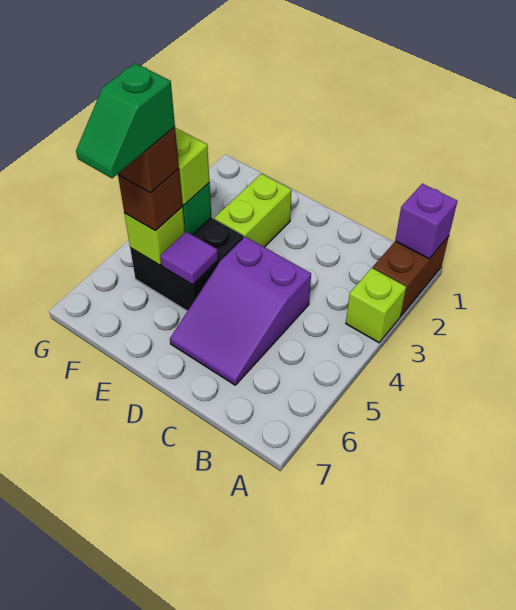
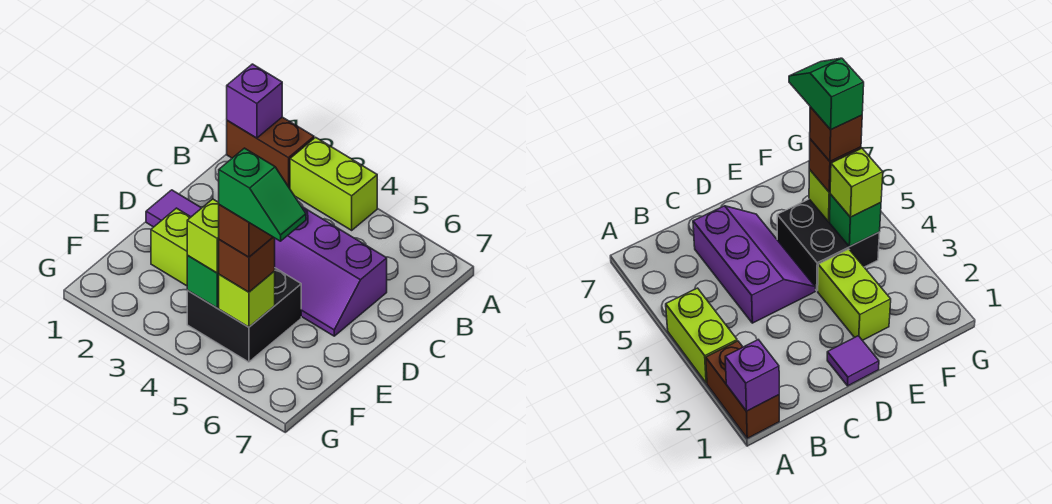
lime 1x1 brick [346,268,406,343] -> lime 1x2 brick [290,137,377,230]
purple 2x3 slope [170,237,311,385] -> purple 2x3 slope turned to [275,207,387,336]
purple 1x1 tile [160,232,218,285] -> purple 1x1 tile moved to [146,190,201,227]

